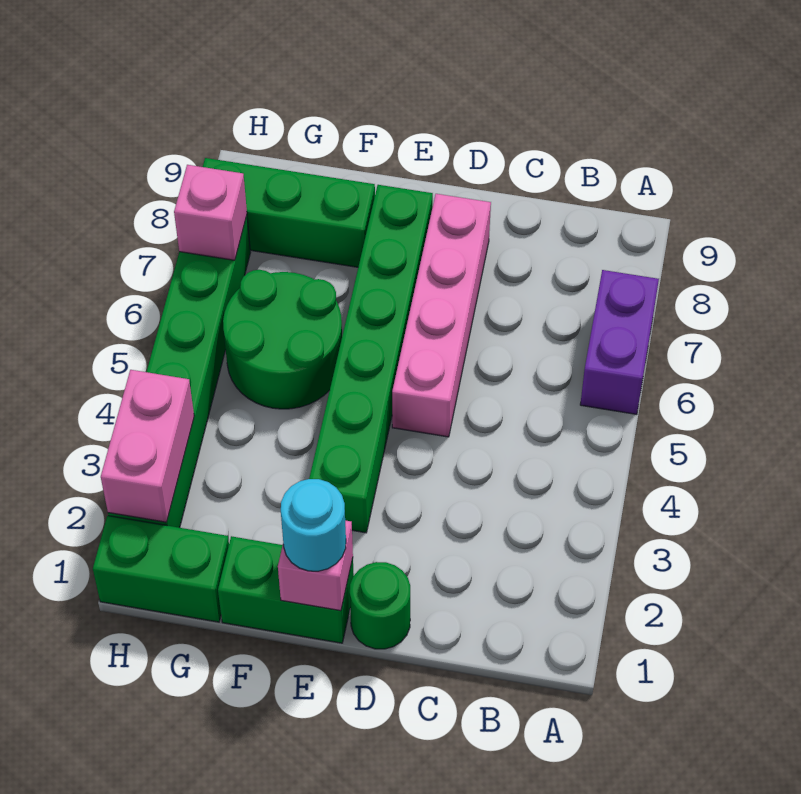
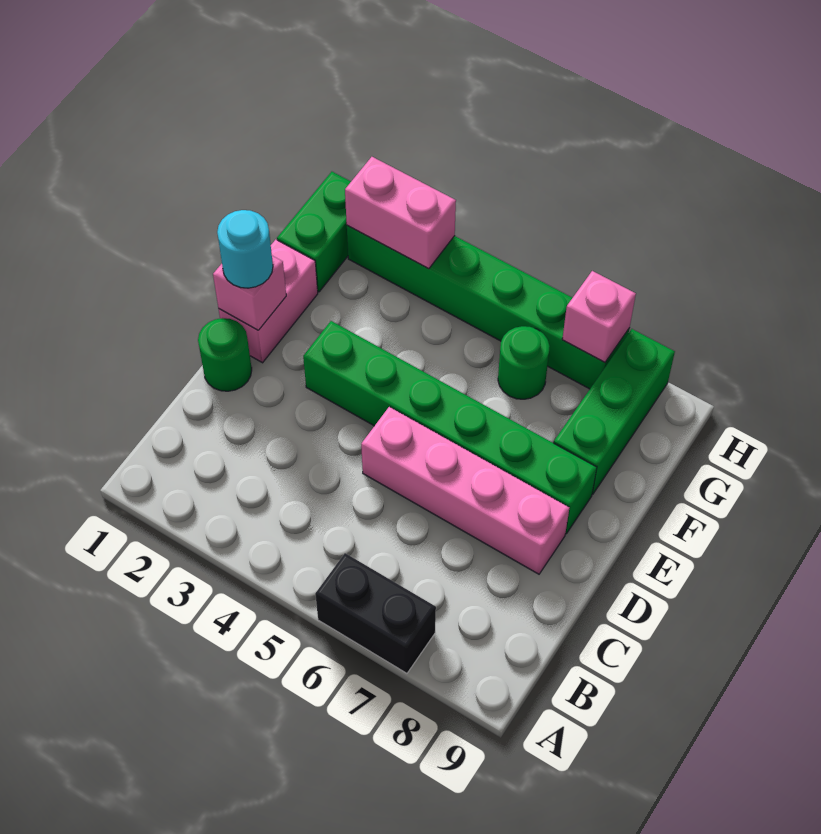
purple 1x2 brick [580,270,659,414] -> black 1x2 brick [315,553,436,673]
green 1x2 brick [218,536,354,643] -> pink 1x2 brick [219,240,318,363]
green 2x2 round brick [223,270,342,409] -> green 1x1 round brick [498,326,550,399]

